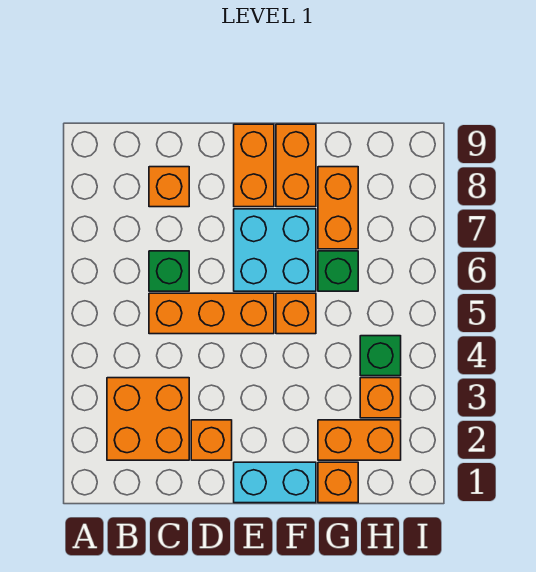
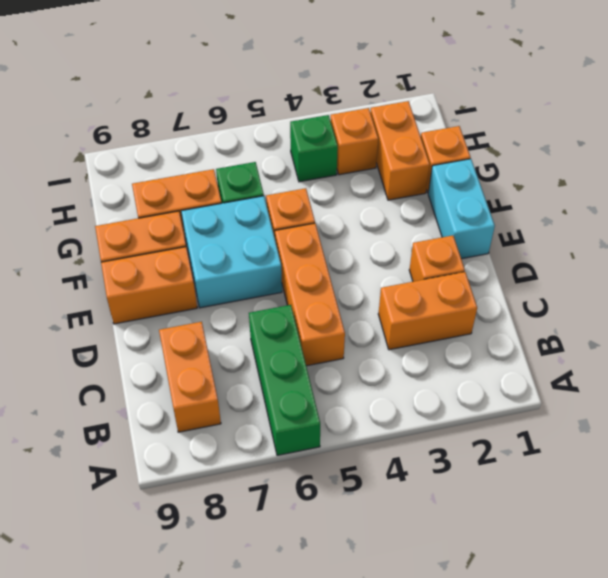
orange 2x2 brick [107,378,189,460] -> orange 1x2 brick [378,272,477,350]
green 1x1 brick [149,251,189,291] -> green 1x3 brick [249,305,320,455]
orange 1x1 brick [149,167,189,207] -> orange 1x2 brick [159,322,221,432]

